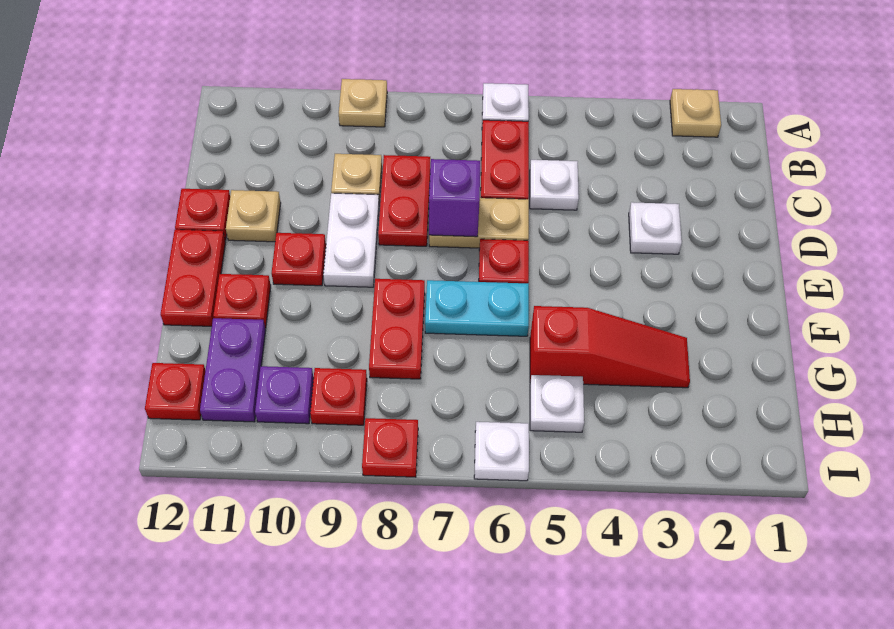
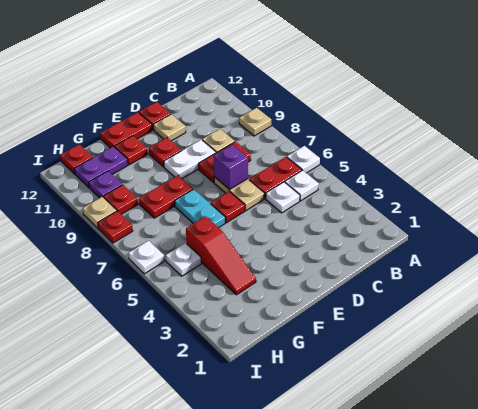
tan 1x1 plate [670,89,721,137] -> tan 1x1 plate moved to [83,197,117,228]
white 1x1 plate [629,202,682,254] -> white 1x1 plate moved to [285,170,319,201]

